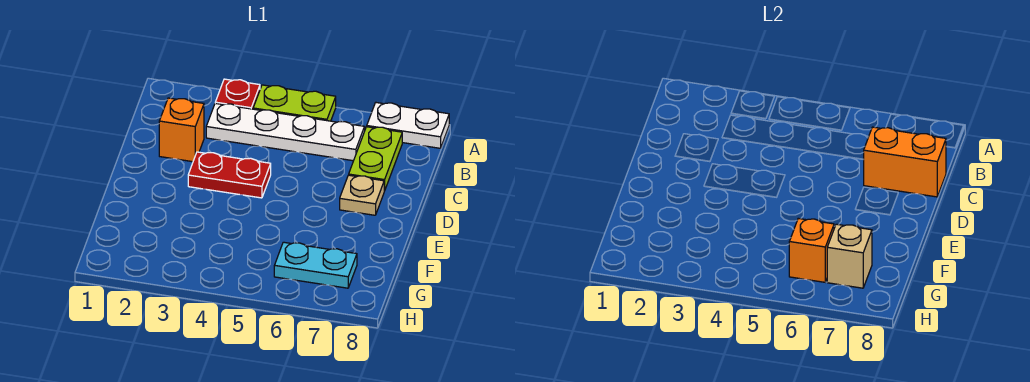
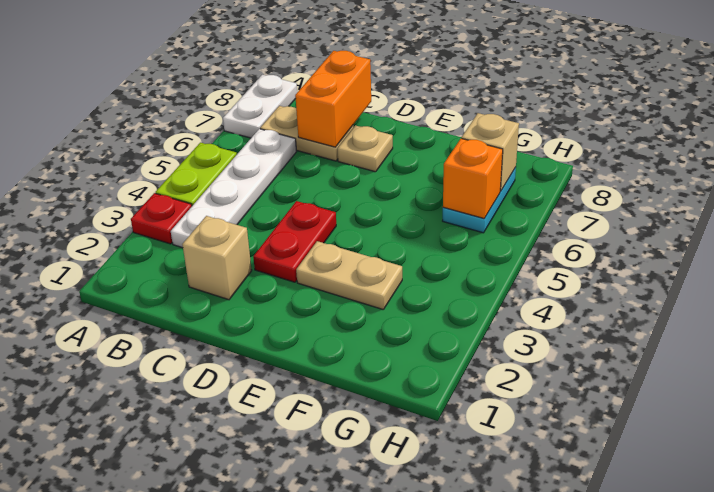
lime 1x2 plate [349,127,402,191] -> tan 1x2 plate [260,106,353,161]
orange 1x1 brick [159,98,204,162] -> tan 1x1 brick [182,216,252,300]
none -> tan 1x2 plate [296,241,402,309]

